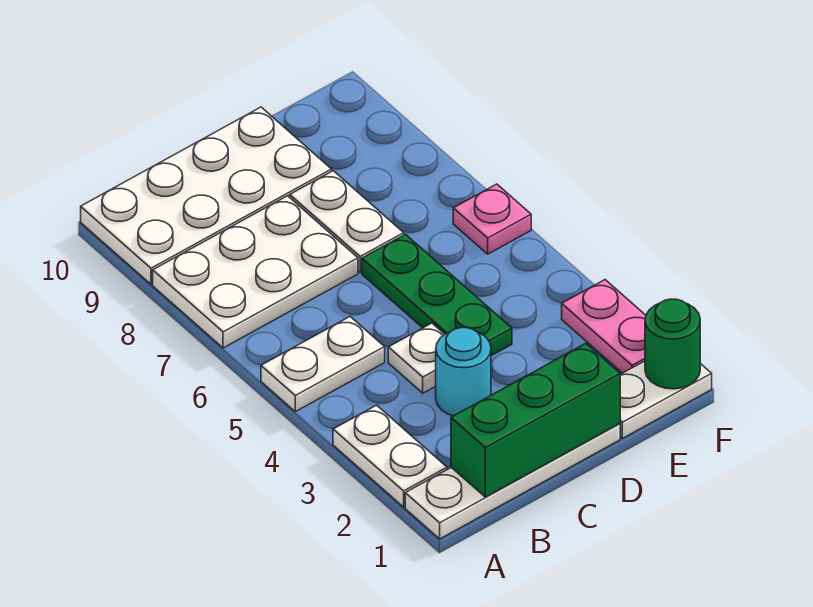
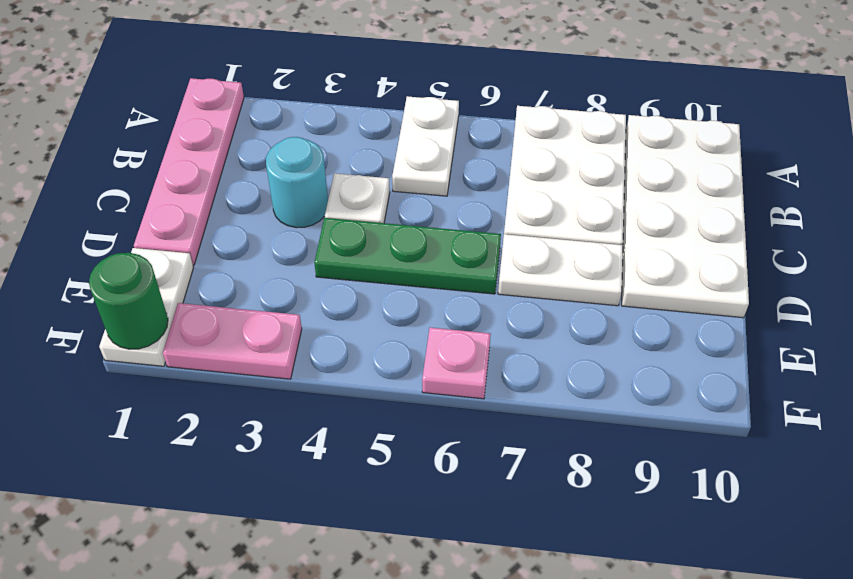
white 1x4 plate [405,424,620,539] -> pink 1x4 plate [134,78,244,265]
white 1x2 plate [333,405,447,507] -> none
green 1x3 brick [451,343,620,497] -> none

